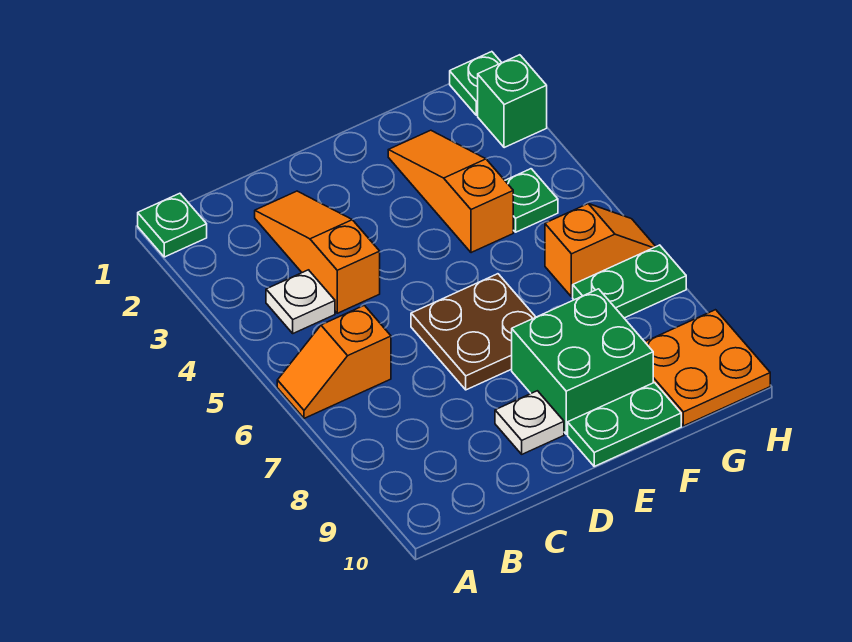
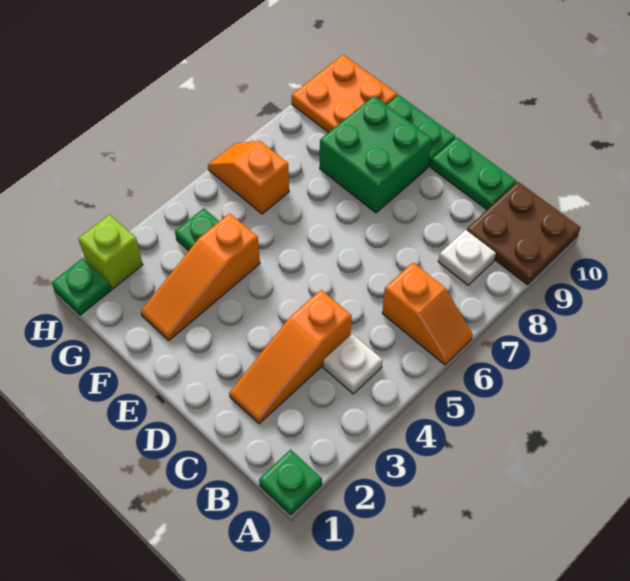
brown 2x2 plate [411,274,535,390] -> brown 2x2 plate moved to [467,182,581,285]
white 1x1 plate [495,391,564,454] -> white 1x1 plate moved to [438,230,496,285]
green 1x2 plate [573,245,686,318] -> green 1x2 plate moved to [431,137,516,210]
green 1x1 brick [478,55,547,148] -> lime 1x1 brick [78,214,143,289]

